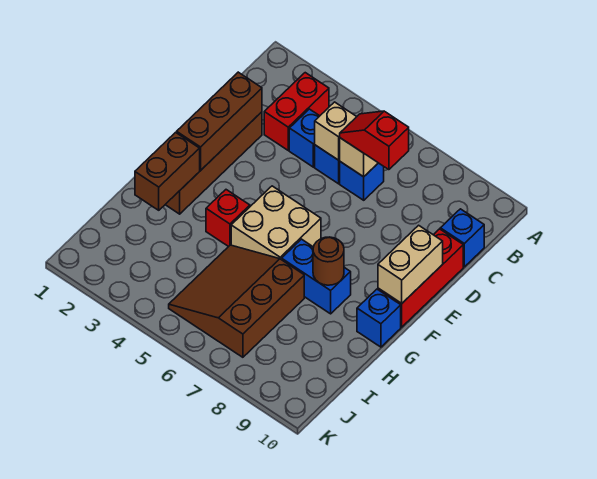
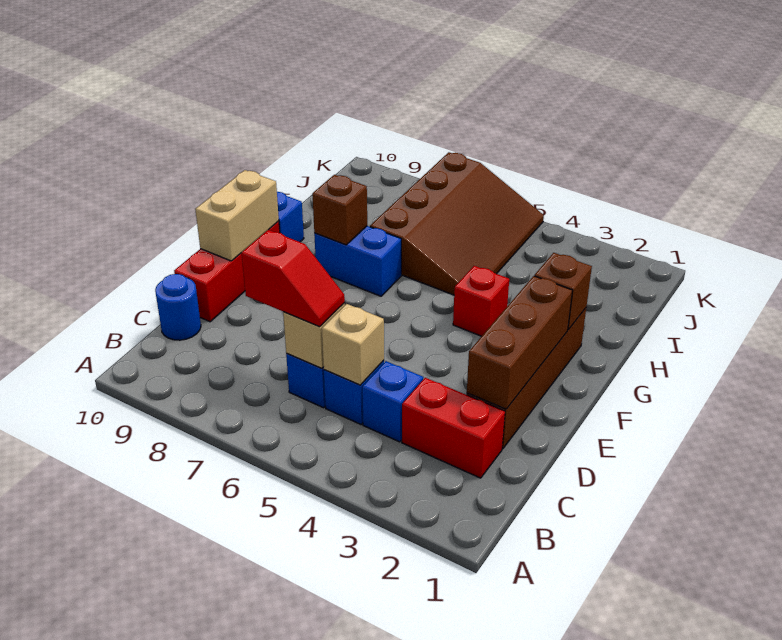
red 1x2 brick [264,73,329,150] -> red 1x2 brick turned to [402,378,505,478]
blue 1x1 brick [440,209,484,267] -> blue 1x1 round brick [155,274,201,340]
tan 2x2 brick [231,186,321,260] -> none
brown 1x2 brick [135,132,200,210] -> brown 1x1 brick [535,253,592,330]
brown 1x1 round brick [313,237,344,285] -> brown 1x1 brick [312,175,367,245]
brown 3x3 slope [169,245,304,357] -> brown 3x4 slope [370,152,544,295]

